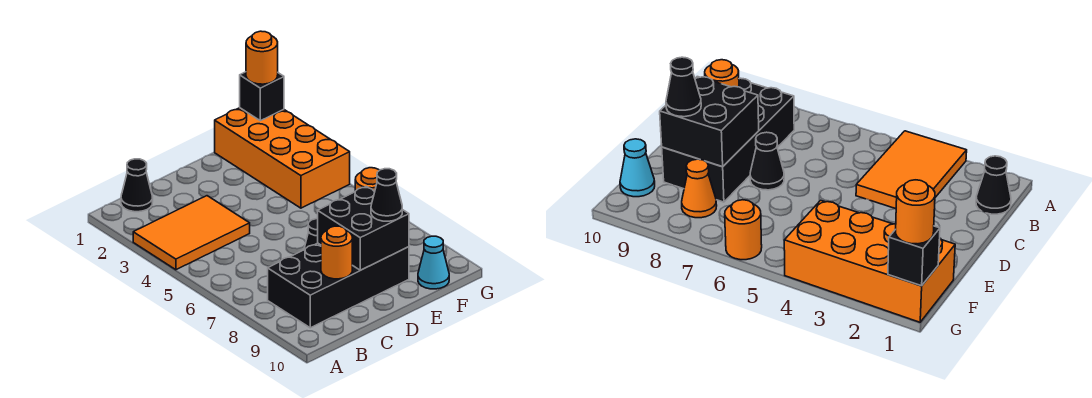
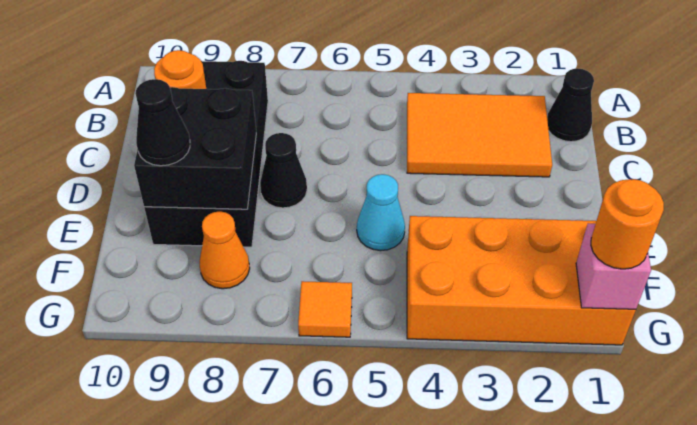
orange 2x3 tile [133,196,250,270] -> orange 2x3 tile turned to [407,93,552,177]
cyan 1x1 cone [418,236,449,289] -> cyan 1x1 cone moved to [357,174,405,251]
black 1x1 brick [240,72,284,121] -> pink 1x1 brick [576,223,651,309]
orange 1x1 round brick [355,168,379,192] -> orange 1x1 tile [298,281,352,337]

